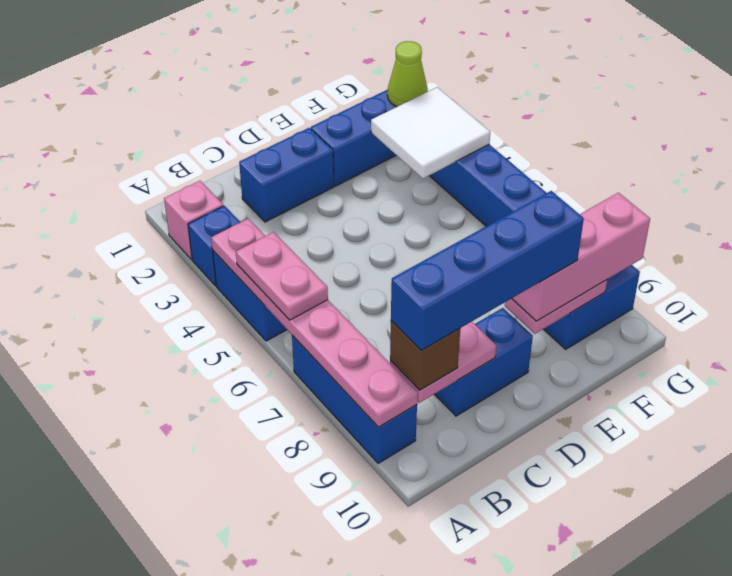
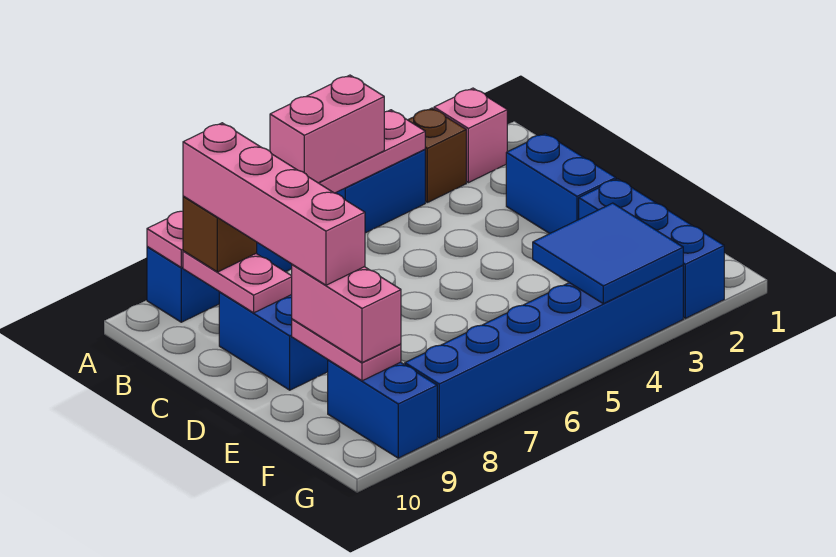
blue 1x1 brick [188,206,240,286] -> brown 1x1 brick [408,108,466,202]
pink 1x2 plate [236,232,328,320] -> pink 1x2 brick [270,75,384,183]
blue 1x4 brick [391,191,584,351] -> pink 1x4 brick [183,123,365,285]
pink 1x3 brick [512,193,650,321] -> pink 1x2 brick [292,264,401,363]
white 2x2 tile [371,87,490,178] -> blue 2x2 tile [533,203,683,304]
lime 1x1 cone [387,41,428,107] -> none

